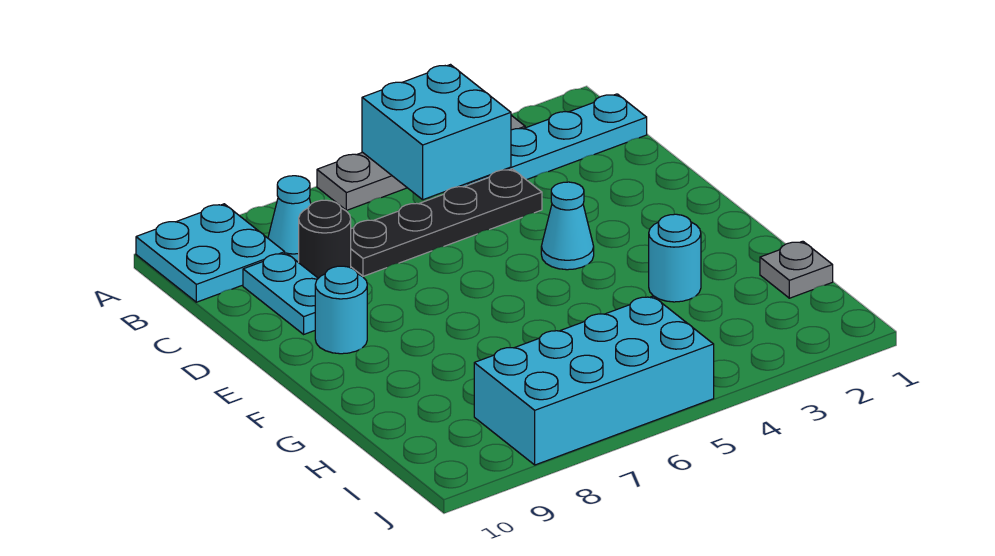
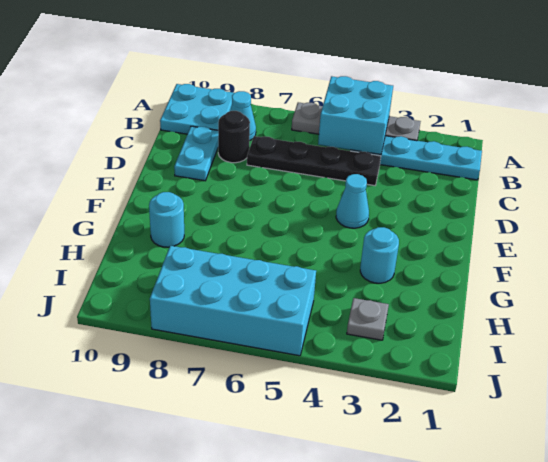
cyan 1x1 round brick [315,266,367,354] -> cyan 1x1 round brick moved to [149,192,184,247]
grey 1x1 plate [760,241,833,298] -> grey 1x1 plate moved to [347,298,389,340]

